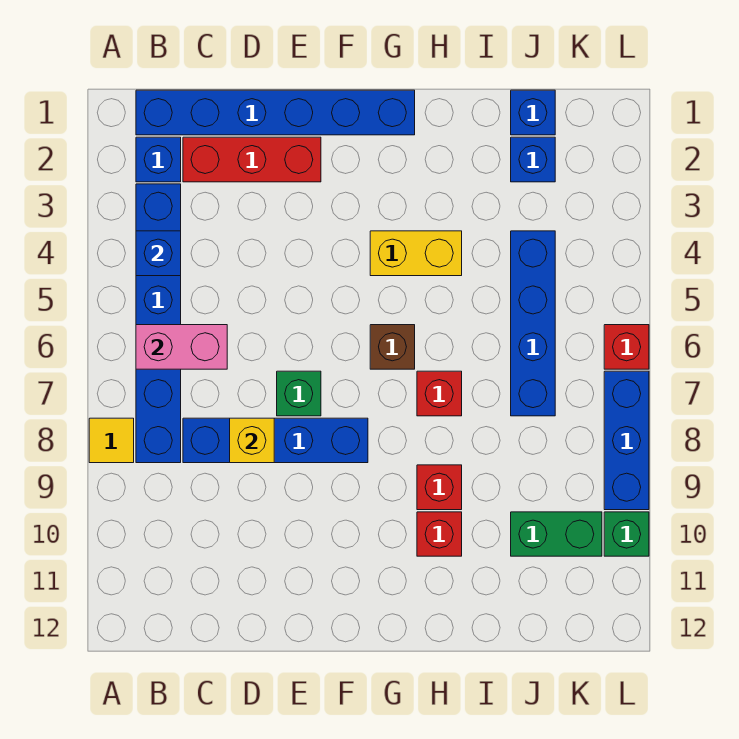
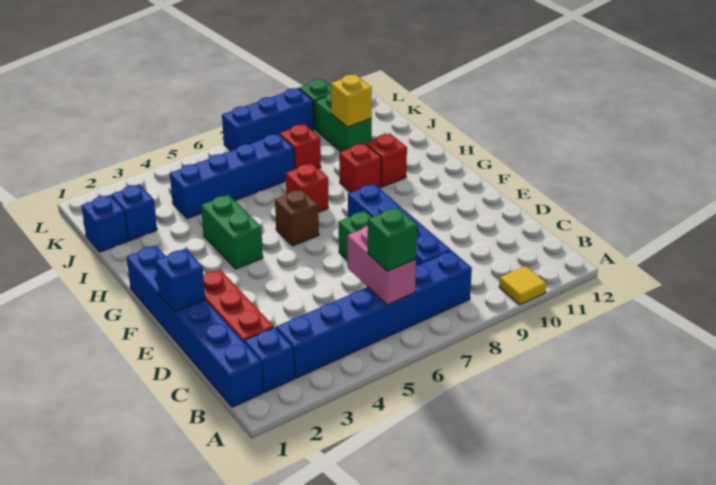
yellow 1x1 tile [89,418,134,463] -> yellow 1x1 tile moved to [499,266,546,305]
blue 1x1 brick [136,231,181,276] -> blue 1x1 brick moved to [155,248,205,312]
none -> green 1x1 brick [368,207,417,271]
yellow 1x1 brick [230,418,274,463] -> yellow 1x1 brick moved to [331,74,372,127]
yellow 1x2 brick [370,231,462,276] -> green 1x2 brick [201,195,263,269]
red 1x1 brick [604,325,649,369] -> red 1x1 brick moved to [280,124,321,169]

